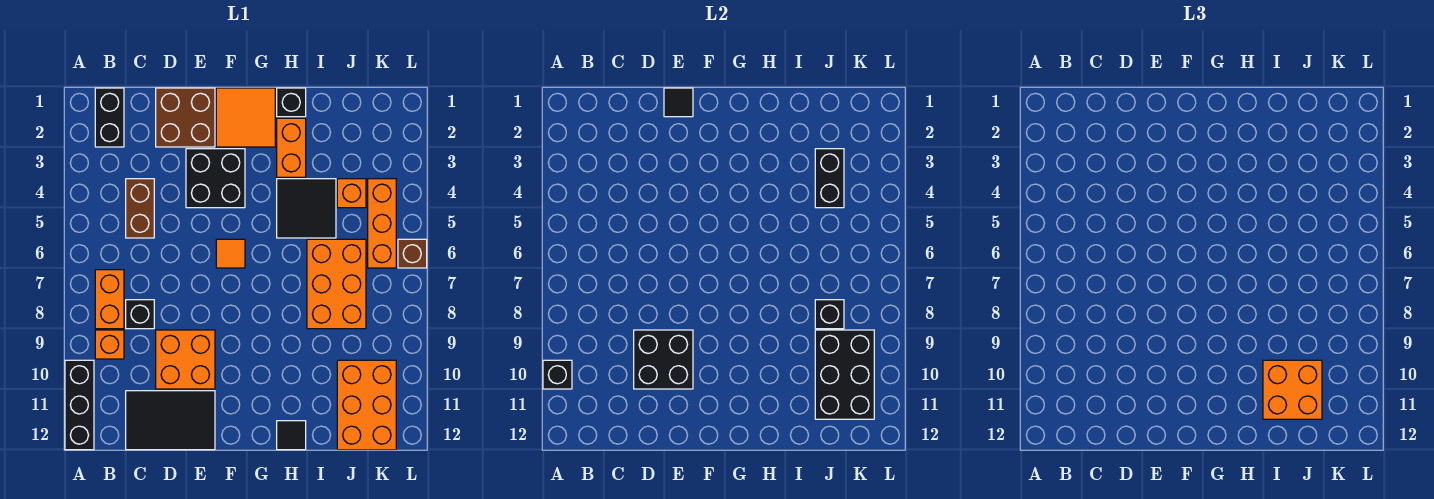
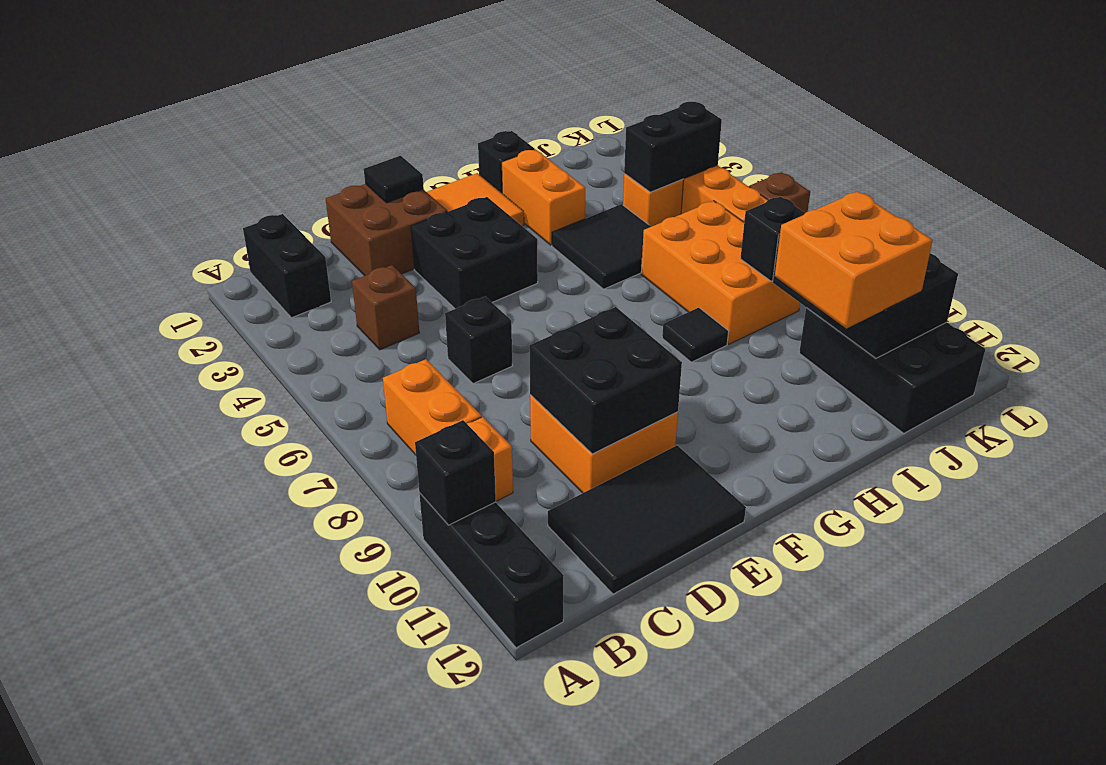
brown 1x2 brick [126,179,154,238] -> brown 1x1 brick [352,265,419,350]
black 1x1 brick [126,300,154,329] -> black 1x1 brick moved to [445,297,512,384]
orange 1x1 tile [216,239,245,268] -> none
black 1x1 tile [277,421,306,450] -> black 1x1 tile moved to [662,308,728,362]
black 1x2 brick [815,149,844,208] -> black 1x2 brick turned to [624,102,722,192]
orange 2x3 brick [337,360,396,450] -> black 2x3 brick [799,308,985,433]

